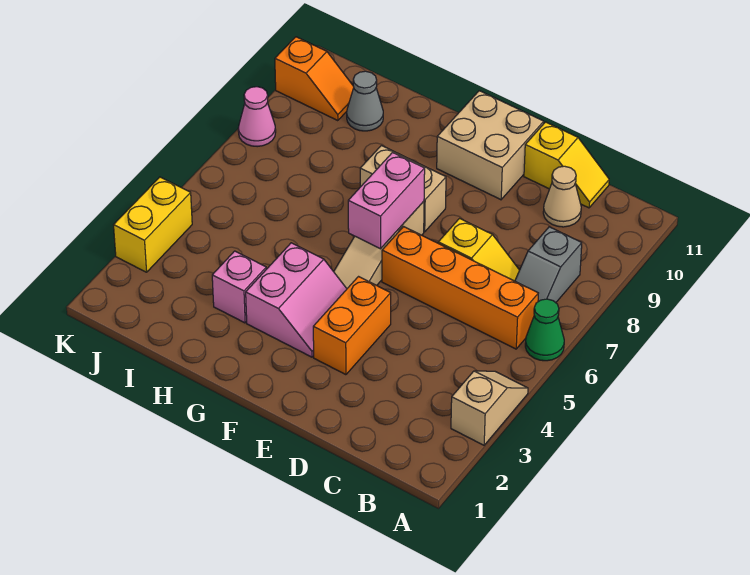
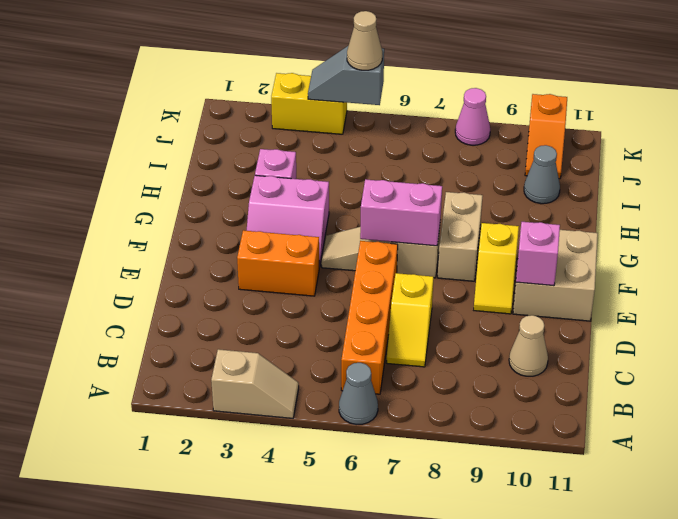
green 1x1 cone [525,299,564,361] -> grey 1x1 cone [339,363,378,425]
grey 1x2 slope [515,227,582,303] -> grey 1x2 slope moved to [308,46,384,105]
yellow 1x2 slope [524,122,609,208] -> yellow 1x2 slope moved to [474,223,519,314]
none -> pink 1x1 brick [516,222,560,286]
none -> tan 1x1 cone [347,11,382,70]

